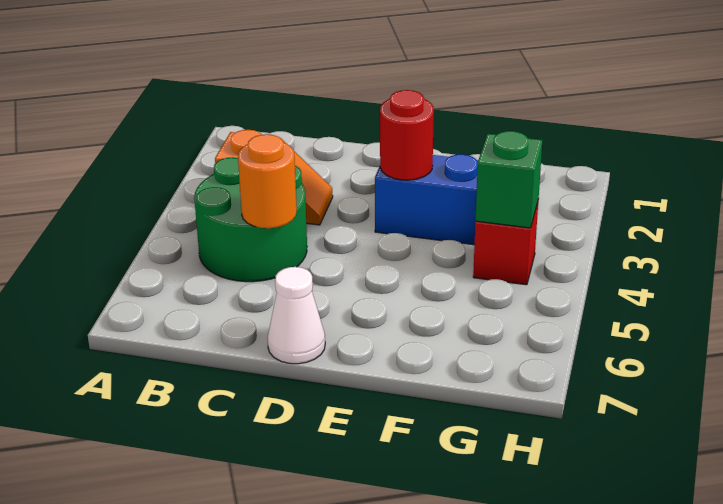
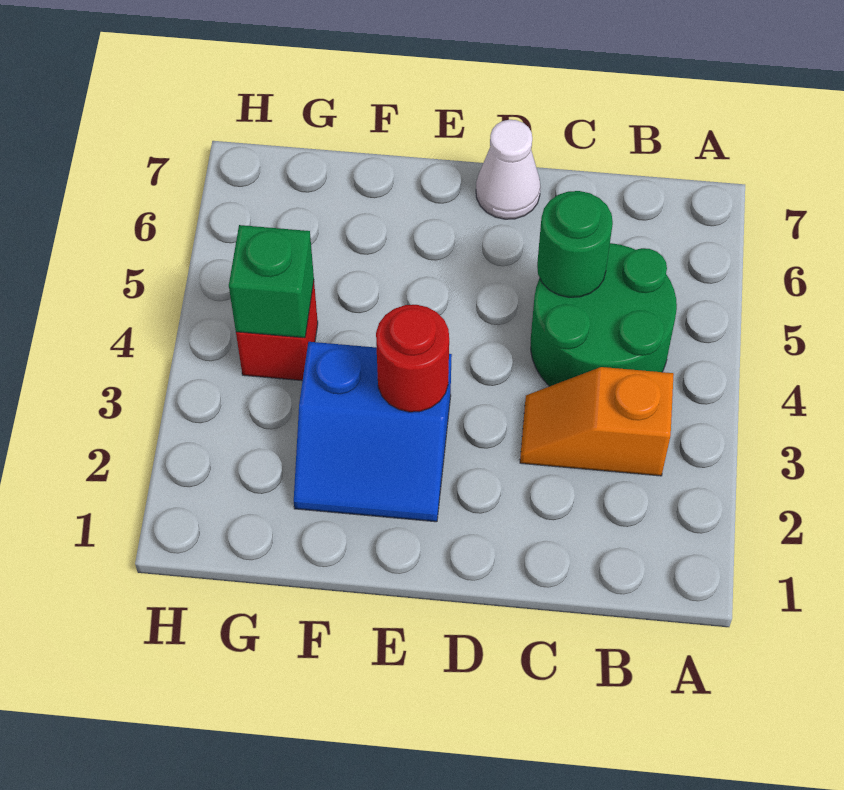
orange 1x1 round brick [238,134,297,228] -> green 1x1 round brick [537,191,613,297]

